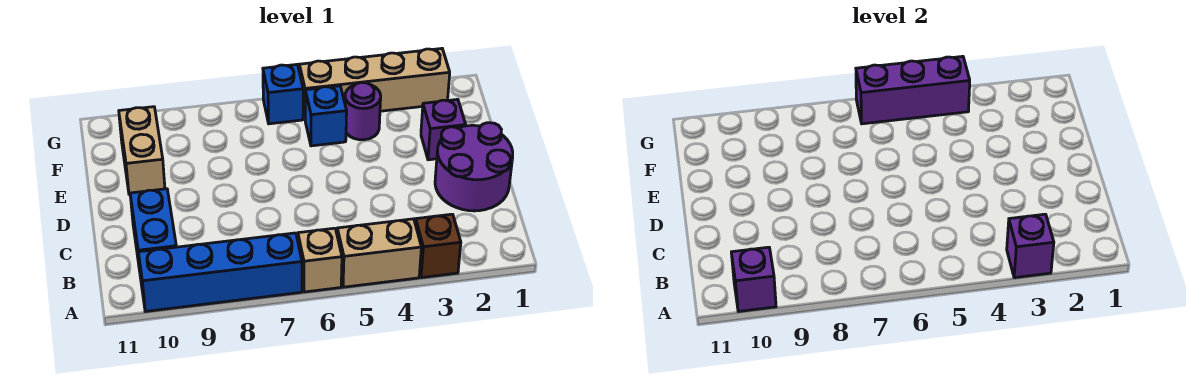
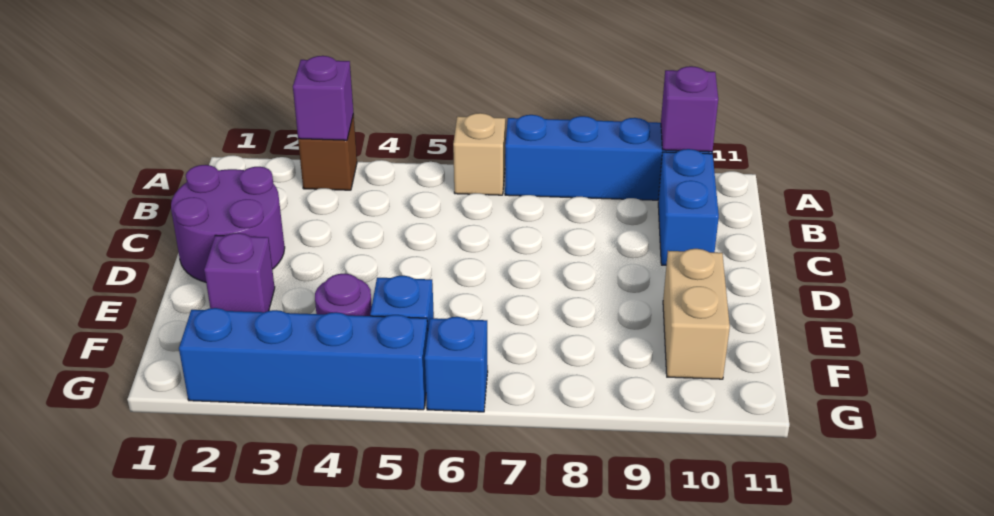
tan 1x2 brick [337,219,421,287] -> none
tan 1x4 brick [299,49,450,118] -> blue 1x4 brick [179,308,428,410]
purple 1x3 brick [856,56,970,124] -> none

